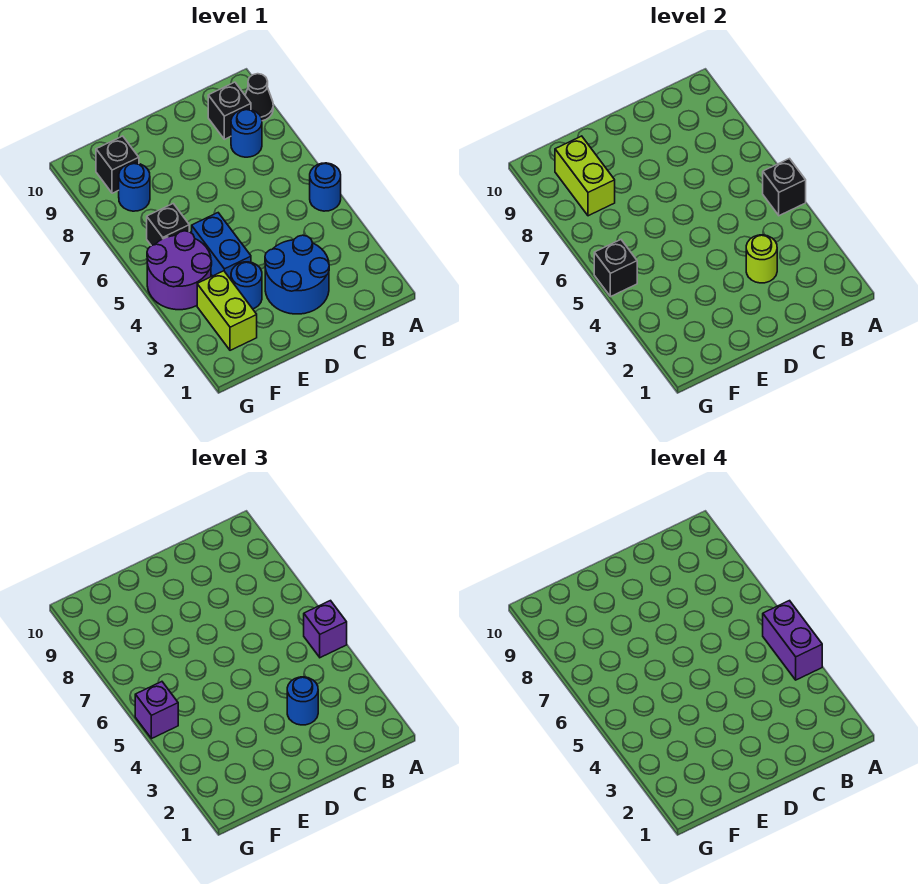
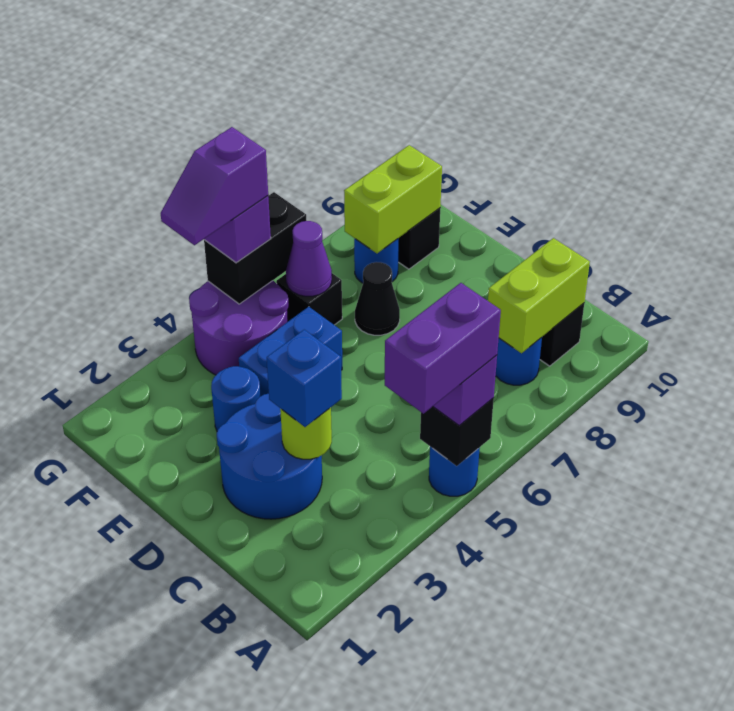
black 1x1 cone [245,74,273,121] -> black 1x1 cone moved to [355,262,400,335]
blue 1x1 round brick [287,677,318,725] -> blue 1x1 brick [267,330,342,427]
lime 1x2 brick [197,271,257,350] -> lime 1x2 brick moved to [488,238,590,353]
none -> purple 1x1 cone [286,221,332,296]
none -> purple 1x2 slope [161,127,268,245]
black 1x1 brick [594,240,637,297] -> black 1x2 brick [204,192,306,304]

